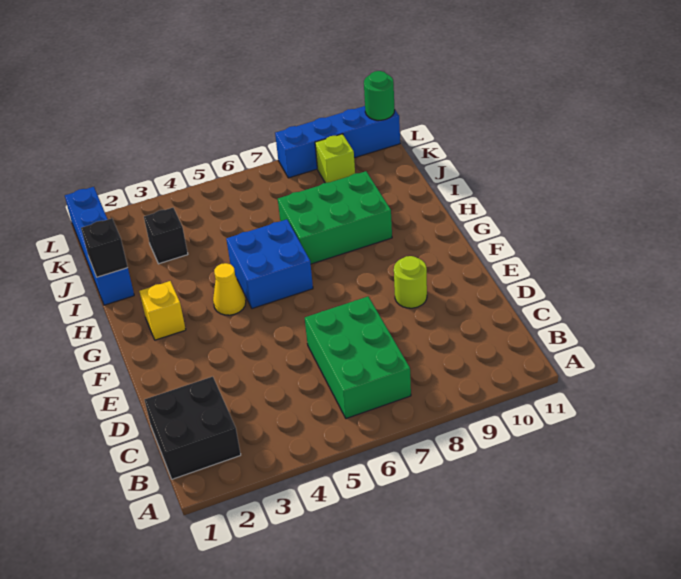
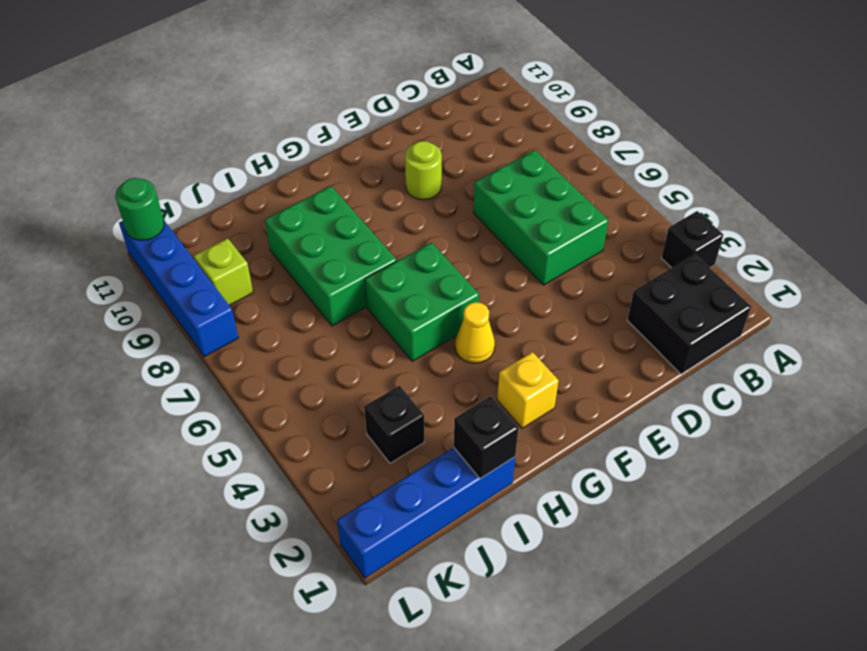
none -> black 1x1 brick [661,211,723,268]
green 2x3 brick [305,297,411,419] -> green 2x3 brick turned to [473,150,609,285]
blue 2x2 brick [226,219,313,309] -> green 2x2 brick [365,243,479,361]

